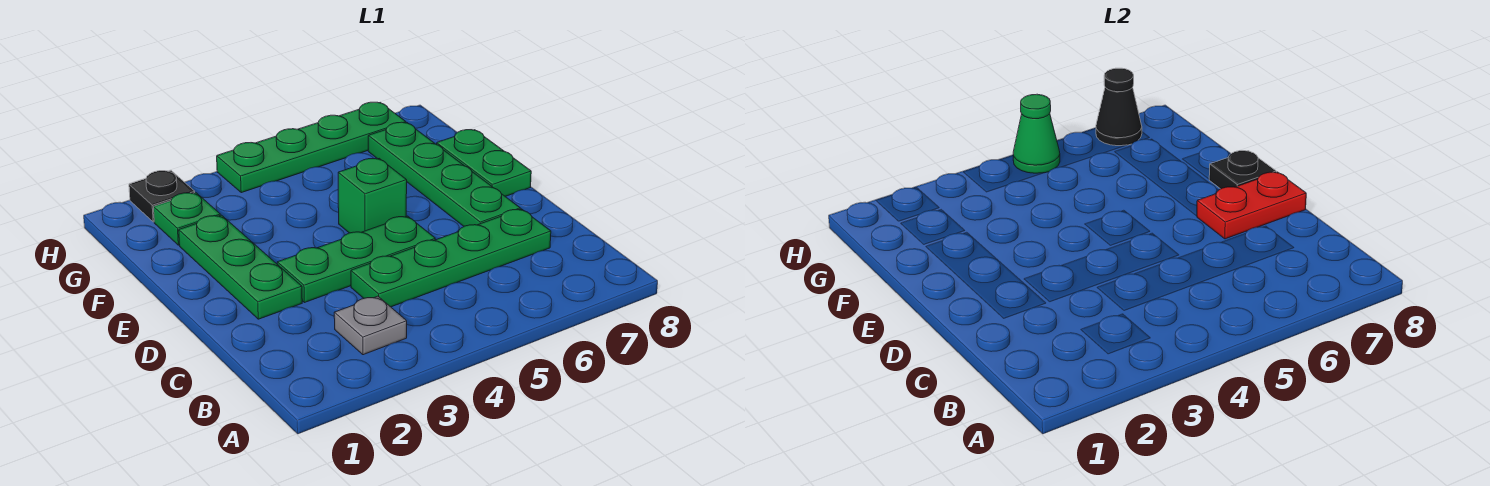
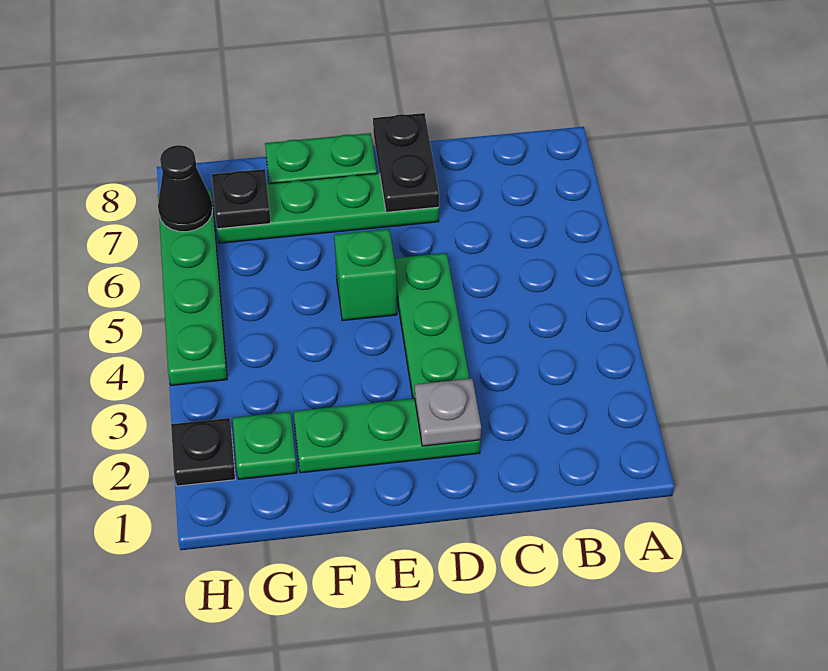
grey 1x1 plate [334,296,407,355] -> grey 1x1 plate moved to [415,379,481,446]
green 1x4 plate [351,209,551,307] -> none
red 1x2 plate [1197,172,1306,239] -> black 1x2 plate [373,113,439,212]
black 1x1 plate [1209,151,1276,189] -> black 1x1 plate moved to [212,169,271,229]
green 1x1 cone [1013,94,1060,173] -> none

